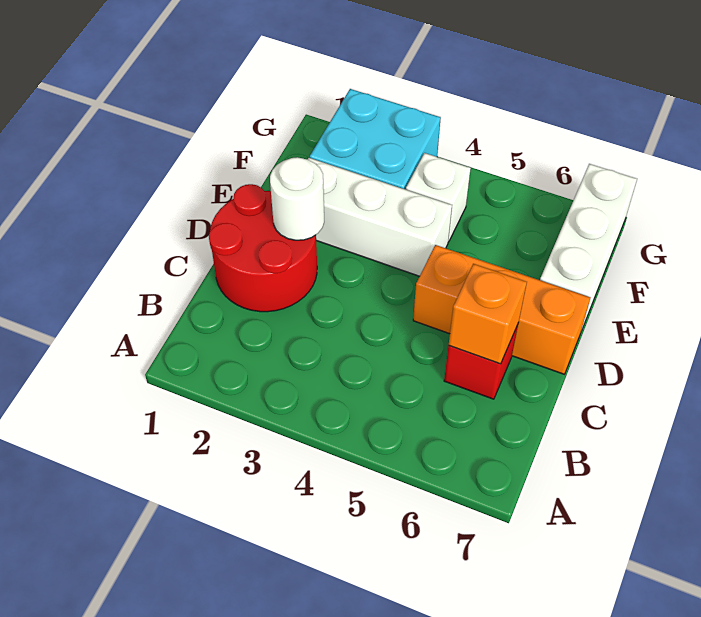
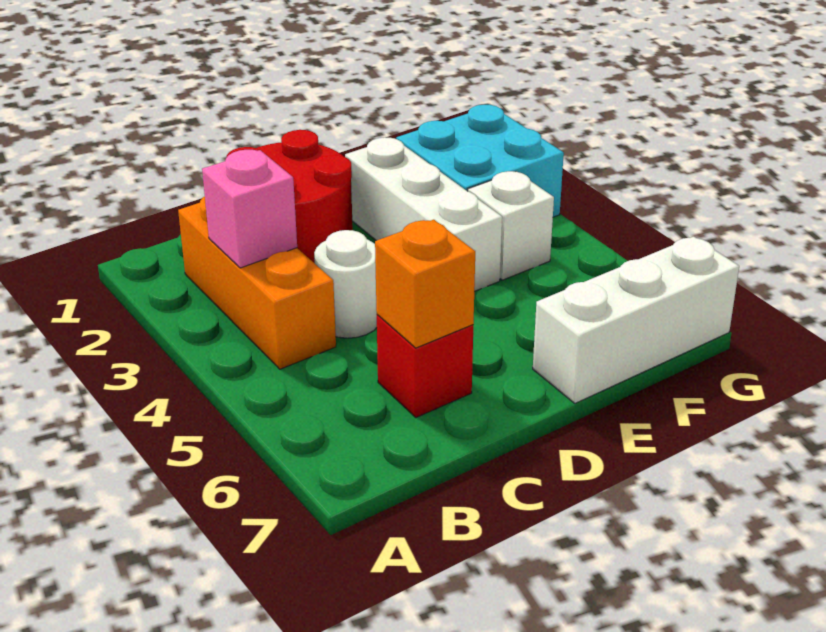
none -> pink 1x1 brick [202,150,297,268]
white 1x1 round brick [270,157,324,240] -> white 1x1 round brick moved to [314,230,377,338]
orange 1x3 brick [413,245,591,374] -> orange 1x3 brick moved to [178,196,336,369]

